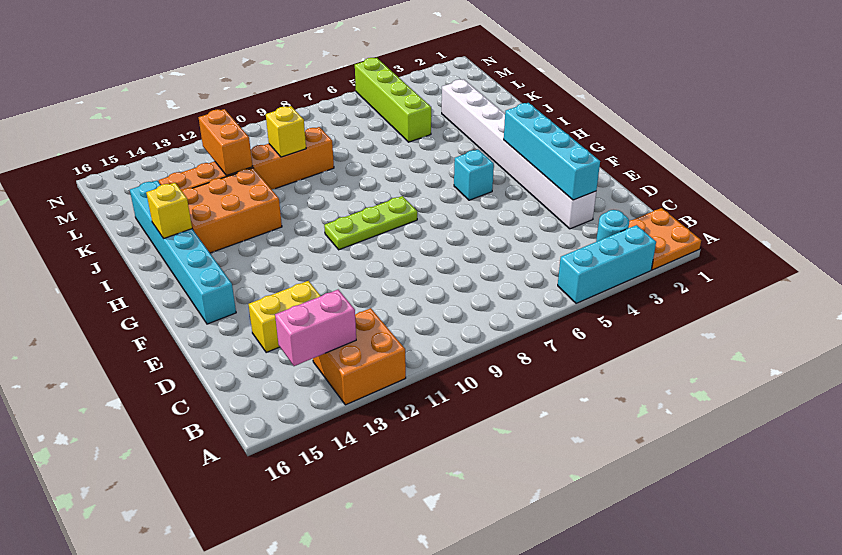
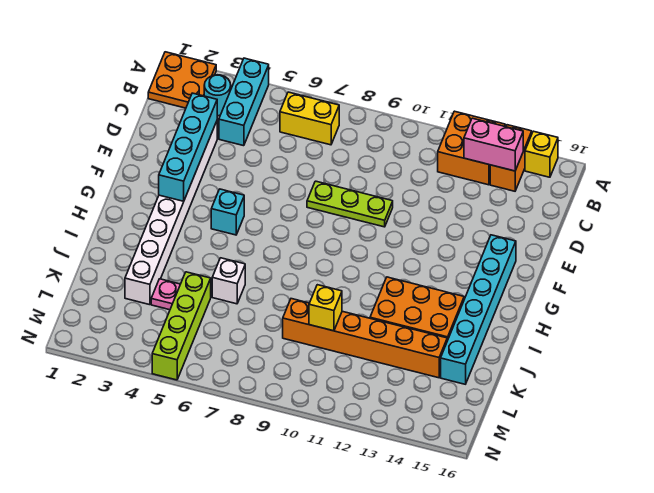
cyan 1x3 brick [558,225,656,303] -> cyan 1x3 brick turned to [219,58,269,146]
yellow 1x2 brick [248,281,320,352] -> yellow 1x2 brick moved to [280,92,339,145]
lime 1x3 plate [324,196,417,250] -> lime 1x3 plate moved to [307,181,393,227]
yellow 1x1 brick [146,183,192,239] -> yellow 1x1 brick moved to [525,131,558,177]
none -> white 1x1 brick [212,258,245,304]
none -> pink 1x1 plate [151,279,180,310]
orange 1x2 brick [199,109,253,175] -> orange 1x2 brick moved to [490,125,532,191]

